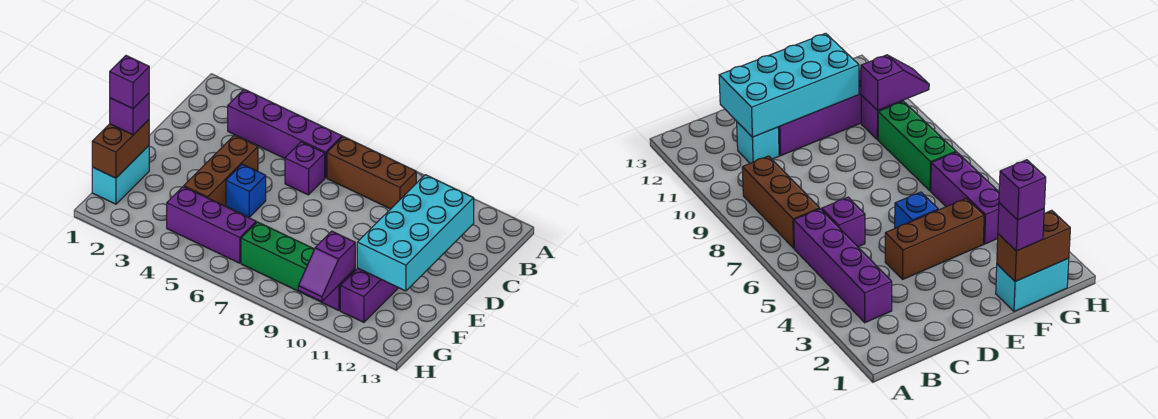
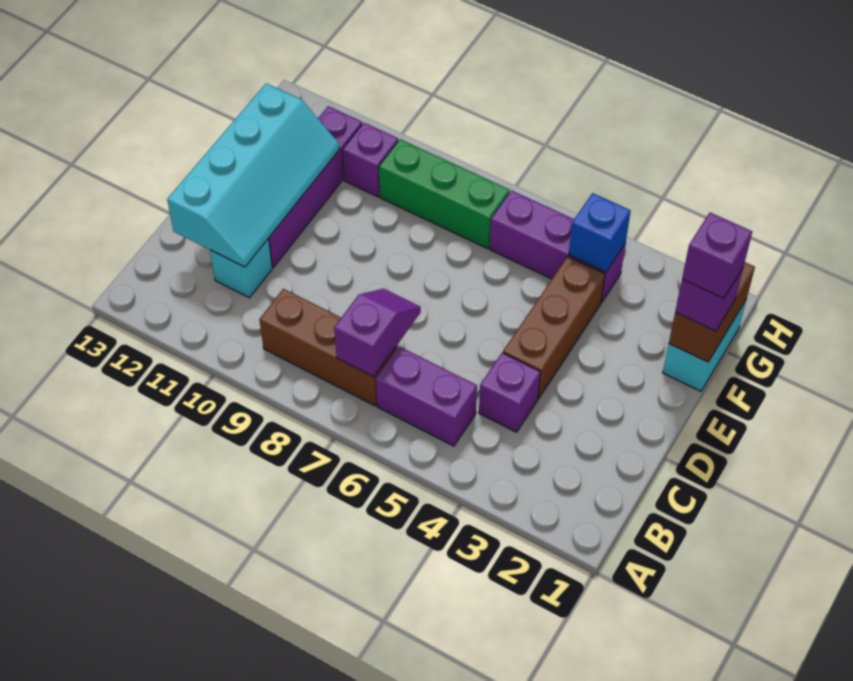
purple 1x4 brick [228,89,342,178] -> purple 1x2 brick [376,347,477,446]
purple 1x1 brick [285,142,325,195] -> purple 1x1 brick moved to [479,353,540,432]
cyan 2x4 brick [357,175,474,291] -> cyan 2x4 slope [167,83,339,267]
blue 1x1 brick [226,164,266,217] -> blue 1x1 brick moved to [569,193,631,272]
purple 1x2 slope [298,231,355,301] -> purple 1x2 slope moved to [334,289,421,377]

